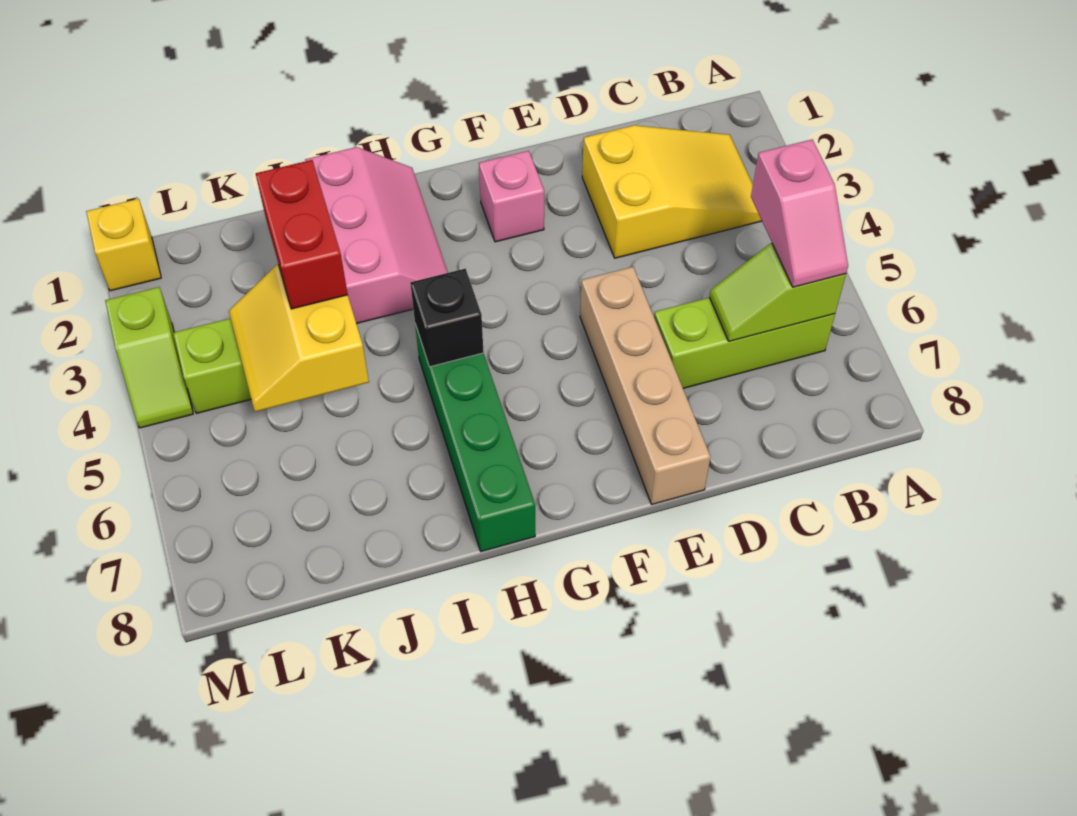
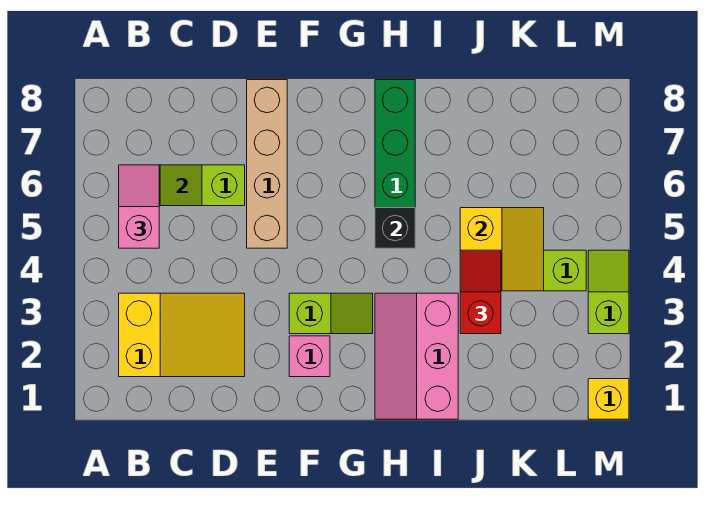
yellow 2x3 slope [582,125,762,258] -> yellow 2x3 slope turned to [119,293,245,377]
none -> lime 1x2 slope [289,293,373,334]
red 1x2 brick [256,160,348,309] -> red 1x2 slope [460,250,501,334]

